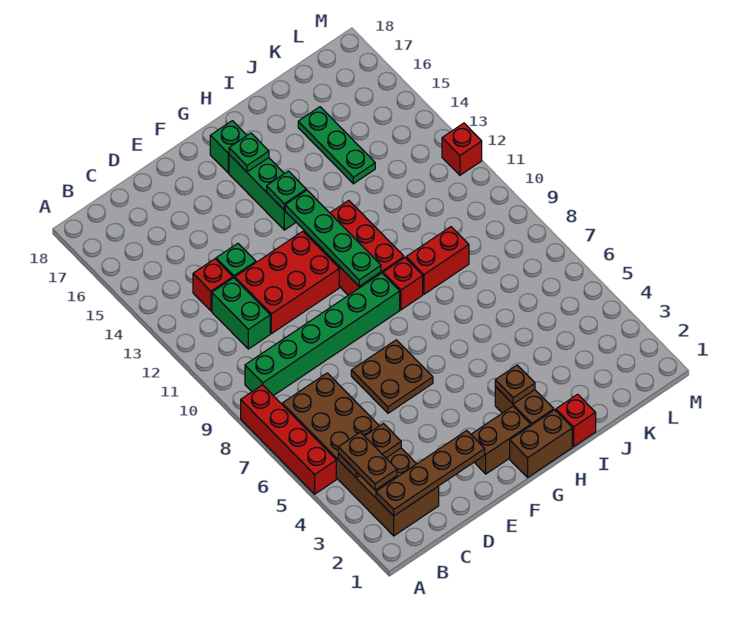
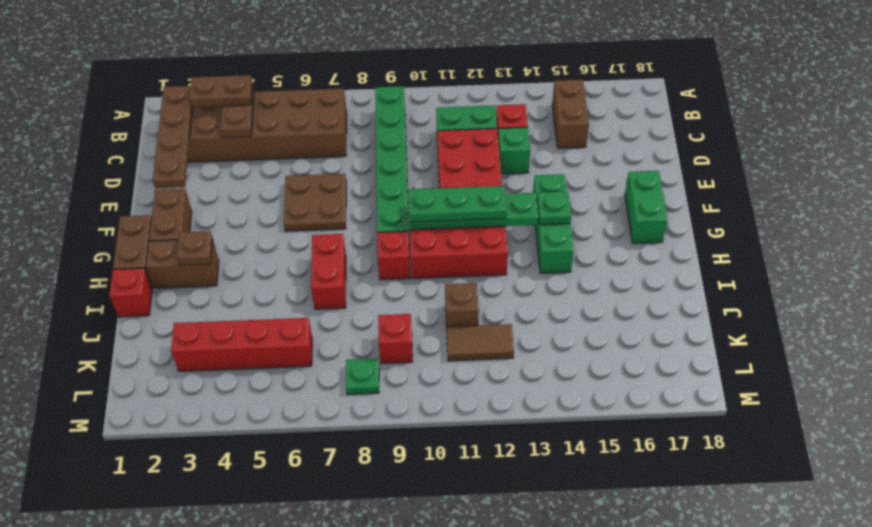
red 1x4 brick [241,385,336,494] -> red 1x4 brick moved to [171,318,312,371]
none -> brown 1x2 brick [552,80,589,148]
green 1x3 brick [229,155,296,230] -> green 1x3 brick turned to [533,174,574,273]
green 1x1 plate [229,133,269,172] -> green 1x1 plate moved to [346,358,379,395]
green 1x1 brick [210,121,247,173] -> green 1x2 brick [625,171,668,244]
red 1x2 brick [406,227,469,294] -> red 1x2 brick moved to [311,234,346,309]
none -> brown 1x1 brick [445,283,479,331]
green 1x3 plate [298,107,375,184] -> green 1x3 plate moved to [408,186,506,222]
none -> brown 1x2 tile [447,324,514,361]
red 1x1 brick [442,123,482,175] -> red 1x1 brick moved to [378,314,413,363]

